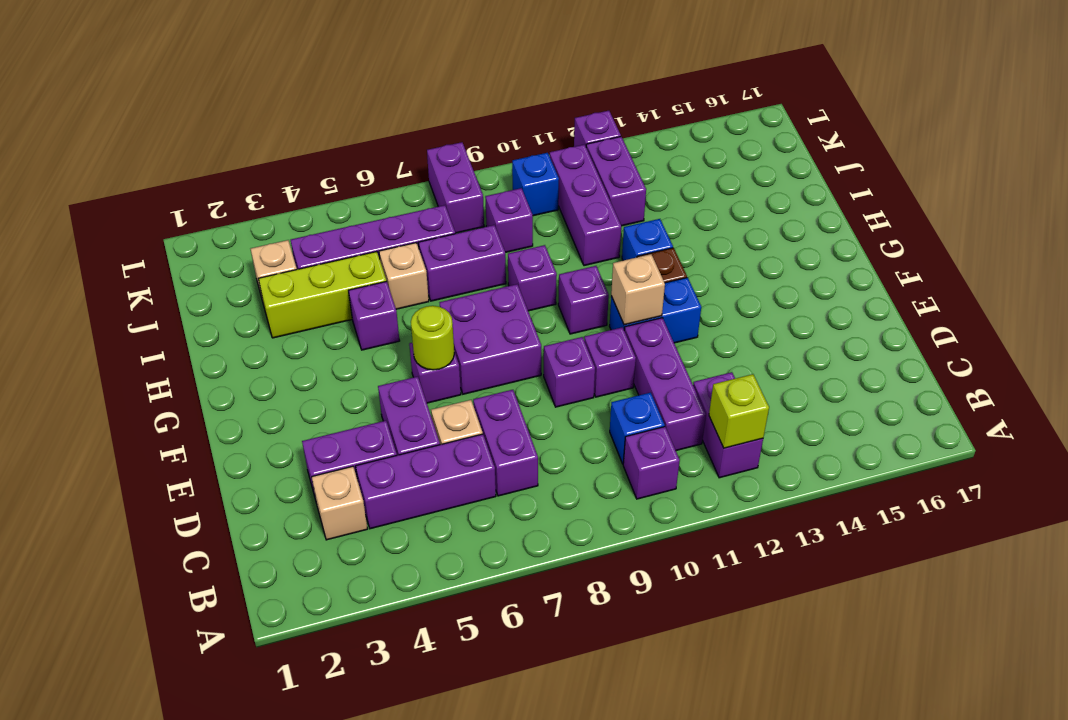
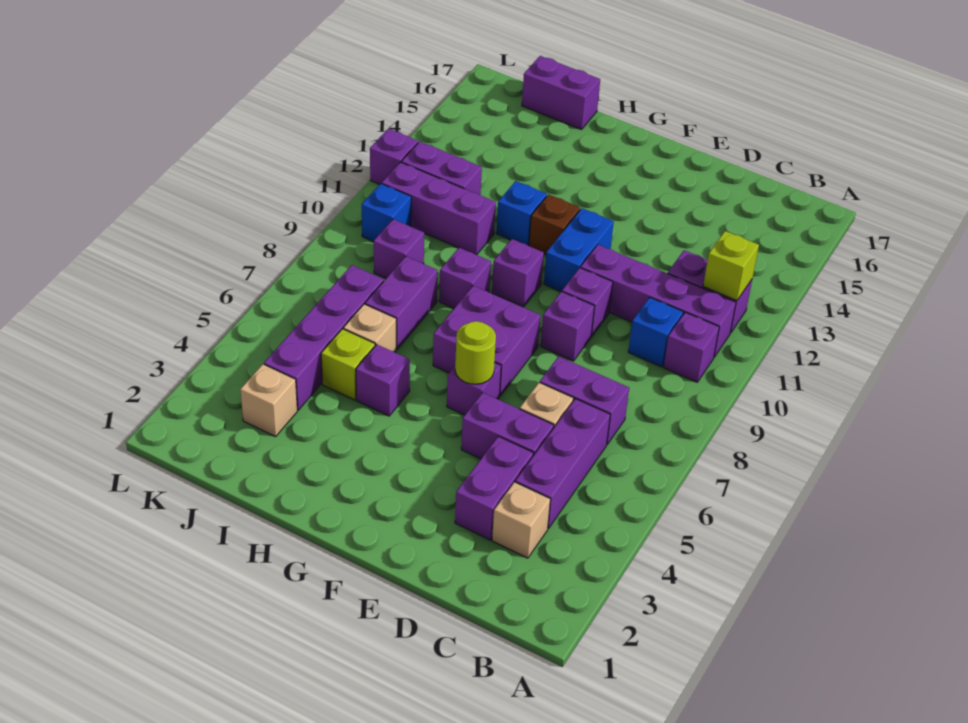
purple 1x3 brick [624,318,706,451] -> purple 1x4 brick [581,245,736,357]
tan 1x1 brick [611,254,665,325] -> none
lime 1x3 brick [258,252,386,338] -> lime 1x1 brick [321,329,375,400]
purple 1x2 brick [427,142,484,233] -> purple 1x2 brick moved to [522,56,600,130]

